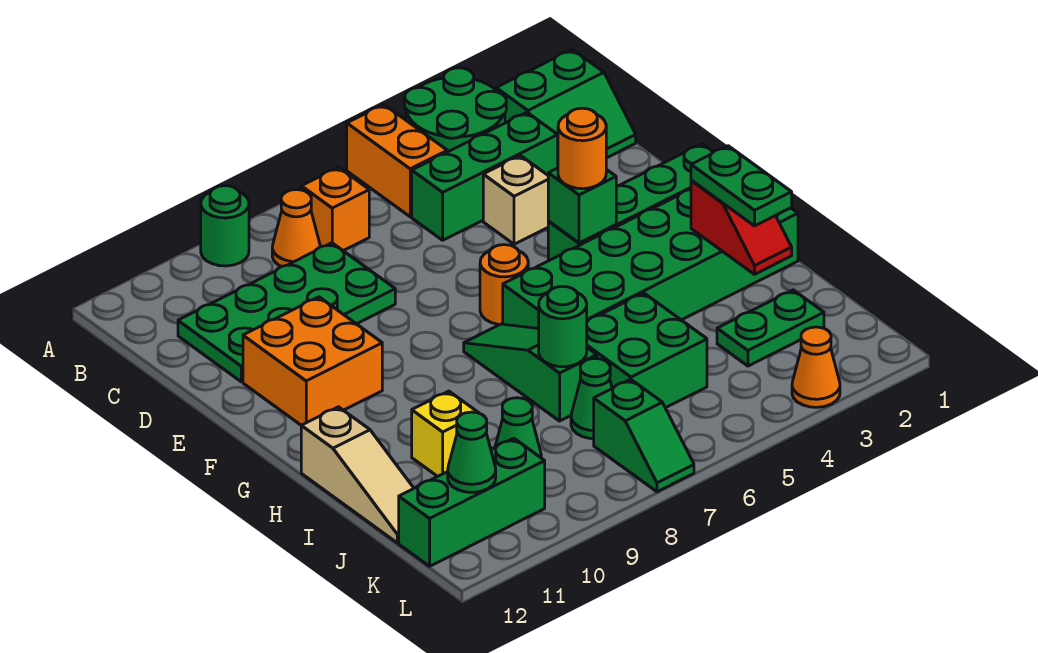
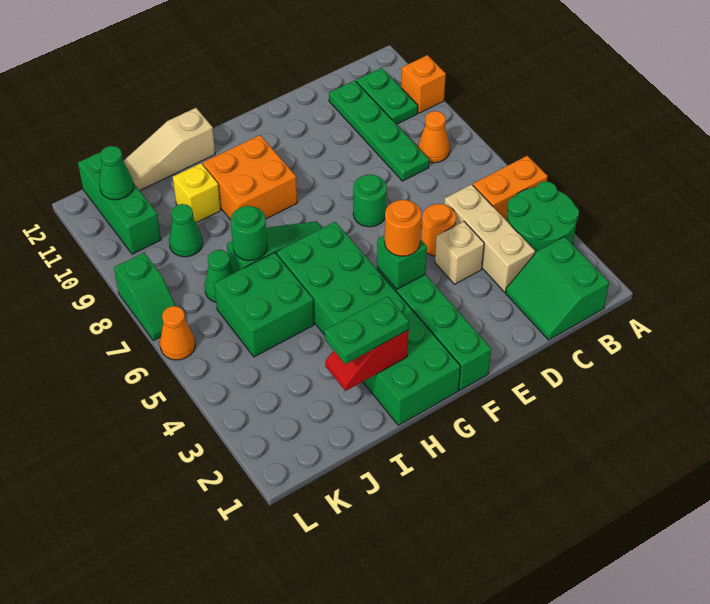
green 1x1 round brick [201,186,249,266] -> green 1x1 round brick moved to [353,174,387,227]
orange 1x1 brick [301,167,369,251] -> orange 1x1 brick moved to [401,55,446,113]
green 1x3 brick [412,112,558,240] -> tan 1x3 brick [444,184,535,292]
green 2x4 plate [178,243,395,382] -> green 1x4 plate [329,80,429,181]
orange 2x2 brick [243,297,382,425] -> orange 2x2 brick moved to [203,135,297,220]
orange 1x1 round brick [480,245,528,325] -> orange 1x1 round brick moved to [421,204,456,256]
green 1x2 plate [717,290,824,366] -> green 1x2 plate moved to [356,68,418,124]
green 1x2 slope [594,379,694,492] -> green 1x2 slope turned to [114,253,176,341]
orange 1x1 cone [792,327,840,407] -> orange 1x1 cone moved to [160,306,195,360]

